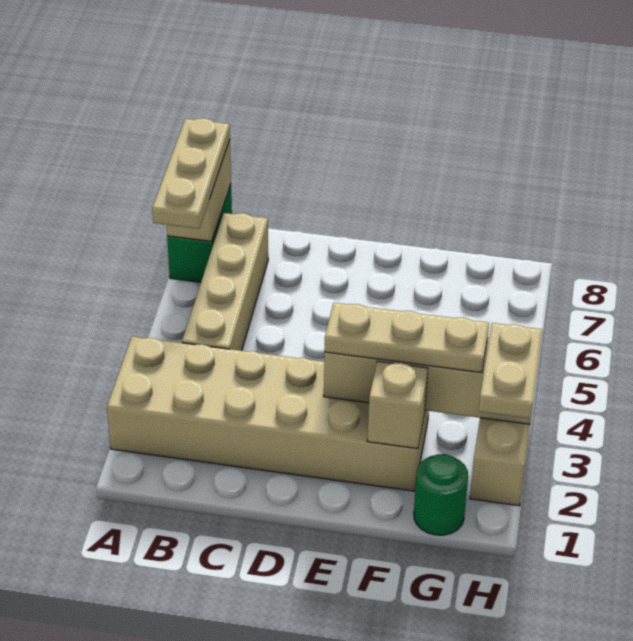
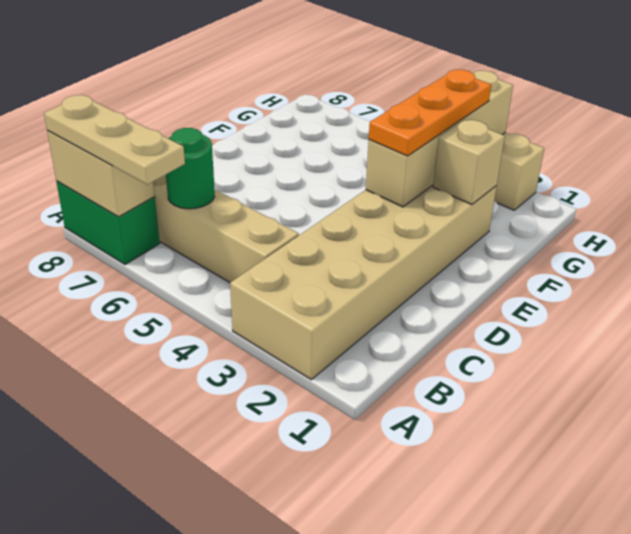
tan 1x3 plate [325,303,489,373] -> orange 1x3 plate [369,70,491,156]
green 1x1 round brick [414,454,468,535] -> green 1x1 round brick moved to [166,128,215,209]
tan 1x2 plate [479,323,542,418] -> none

